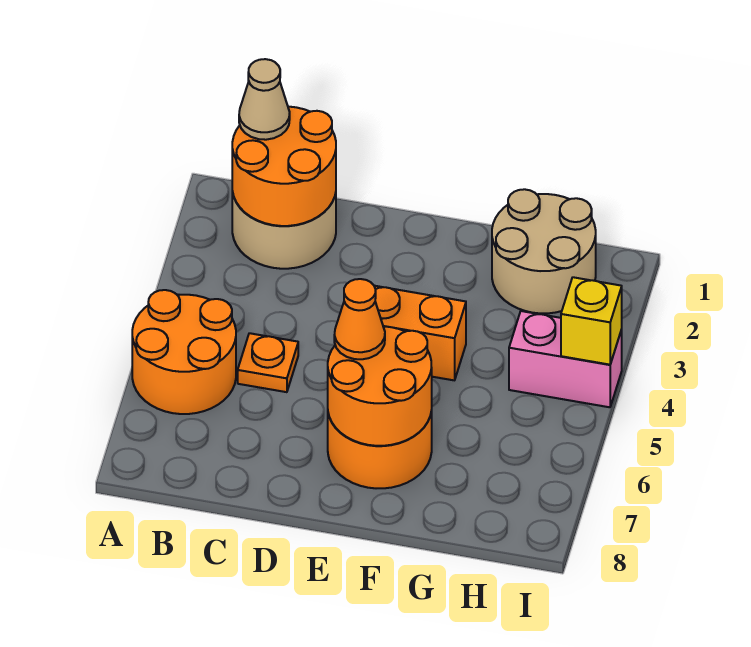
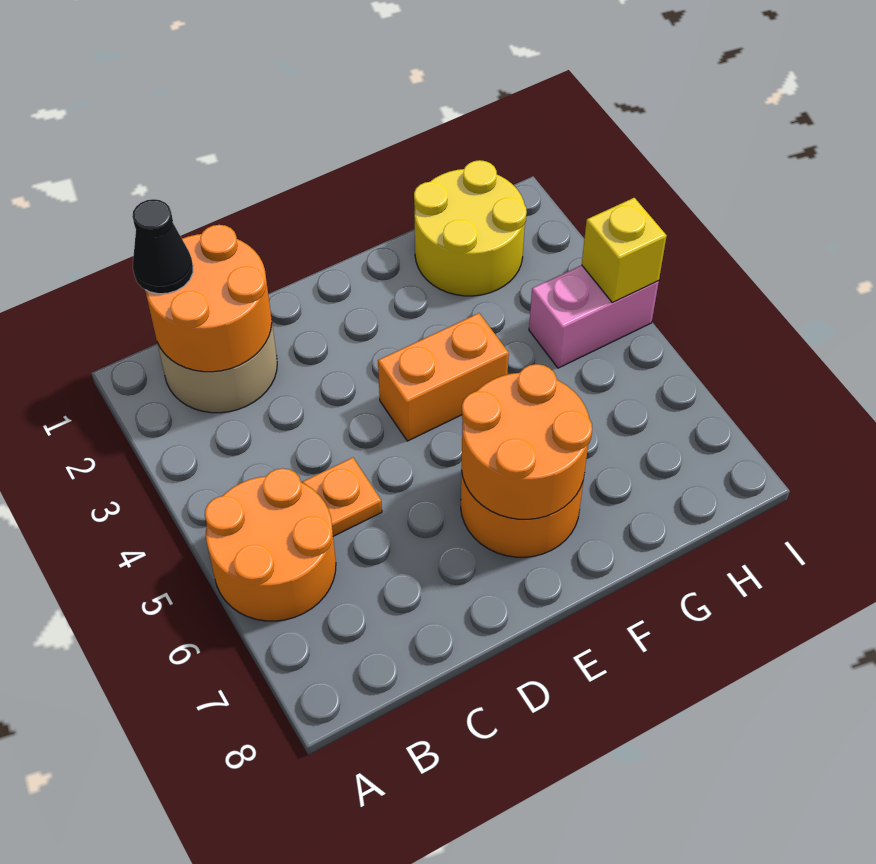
tan 1x1 cone [239,59,290,140] -> black 1x1 cone [132,199,193,294]
orange 1x1 cone [334,279,385,359] -> none
tan 2x2 round brick [492,189,596,313] -> yellow 2x2 round brick [414,160,527,296]

